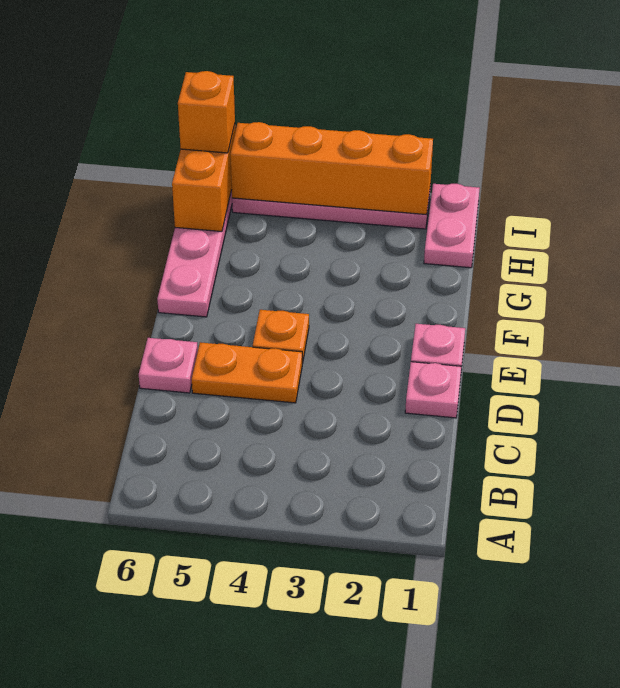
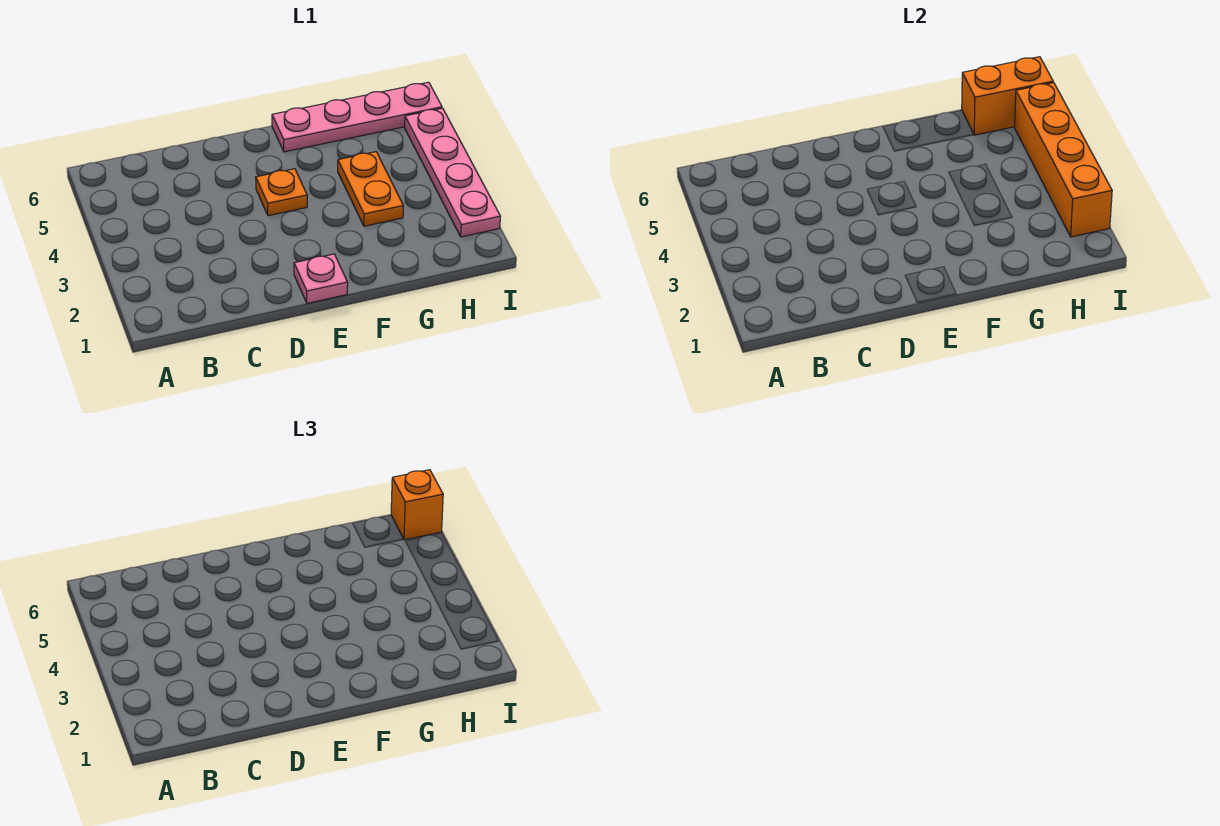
pink 1x1 plate [405,362,461,418] -> none
orange 1x2 plate [192,342,302,403] -> orange 1x2 plate moved to [338,152,403,226]
pink 1x1 plate [139,338,198,393] -> none
pink 1x2 plate [424,184,480,268] -> none

